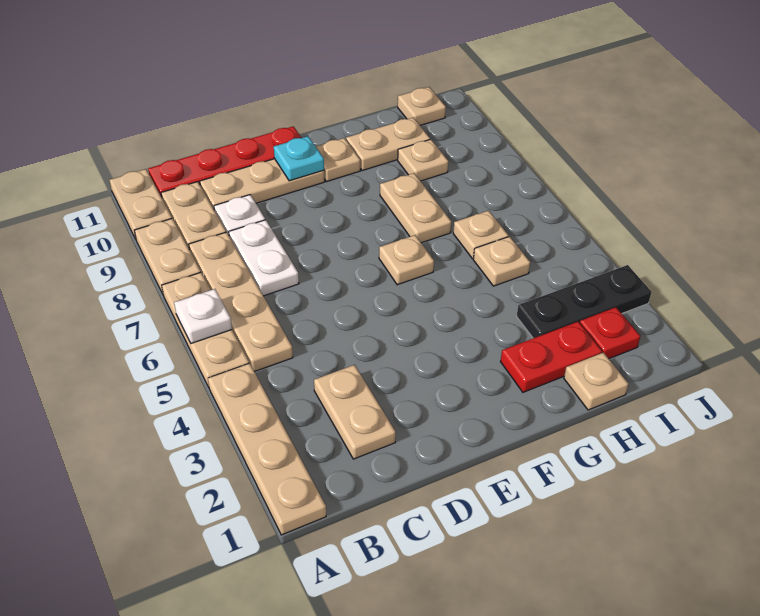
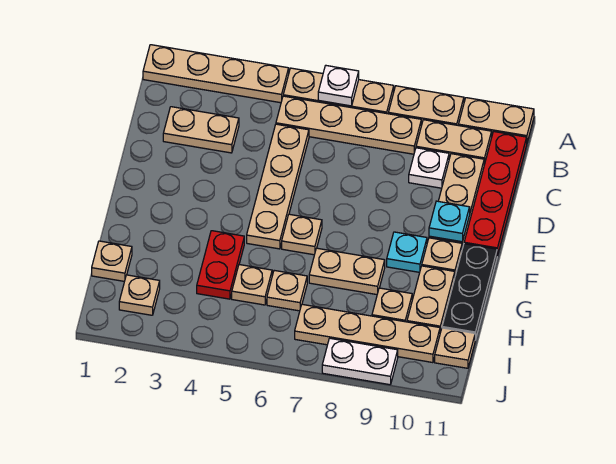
none -> tan 1x4 plate [247,124,309,249]
white 1x2 plate [229,220,299,296] -> white 1x2 plate moved to [322,338,398,385]
none -> cyan 1x1 plate [387,232,427,272]
red 1x2 plate [501,322,602,392] -> red 1x2 plate moved to [197,231,244,299]
black 1x3 plate [517,265,652,338] -> black 1x3 plate moved to [442,244,497,340]
red 1x1 plate [580,307,640,359] -> tan 1x1 plate [119,275,160,315]
none -> tan 1x4 plate [295,304,440,363]

